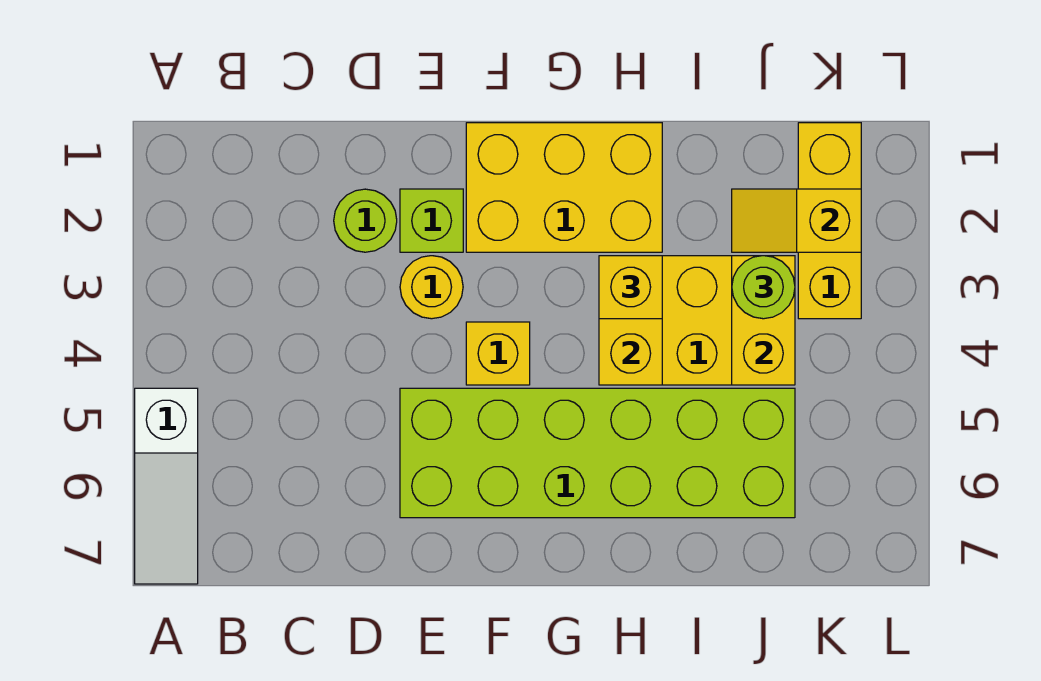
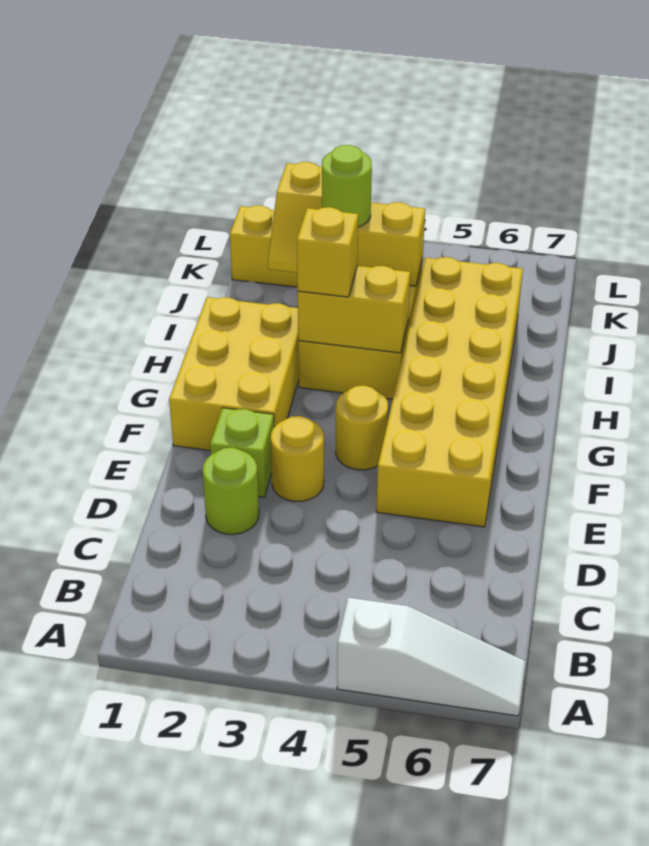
lime 2x6 brick [400,388,795,518] -> yellow 2x6 brick [376,257,523,527]
yellow 1x1 brick [466,322,530,385] -> yellow 1x1 round brick [336,386,388,470]

